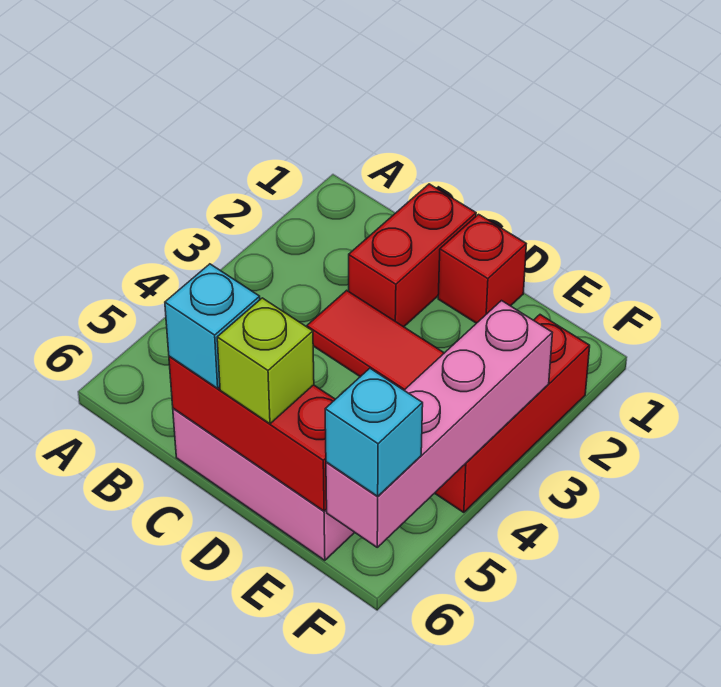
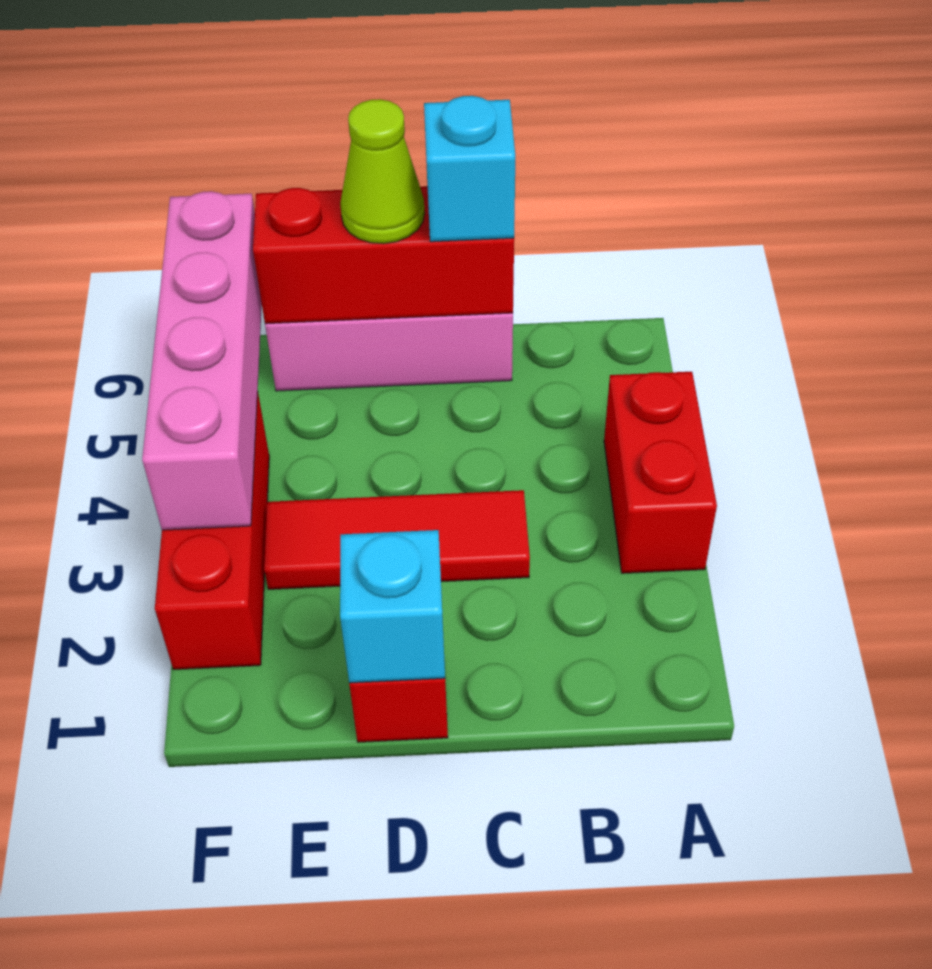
red 1x2 brick [349,184,476,327] -> red 1x2 brick moved to [604,372,717,573]
lime 1x1 brick [217,298,314,424] -> lime 1x1 cone [340,99,425,244]
cyan 1x1 brick [325,368,423,497] -> cyan 1x1 brick moved to [340,530,445,683]

